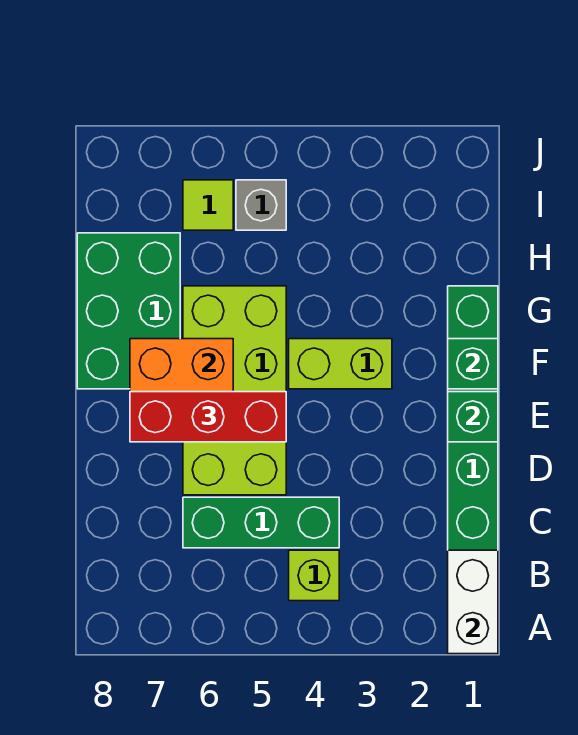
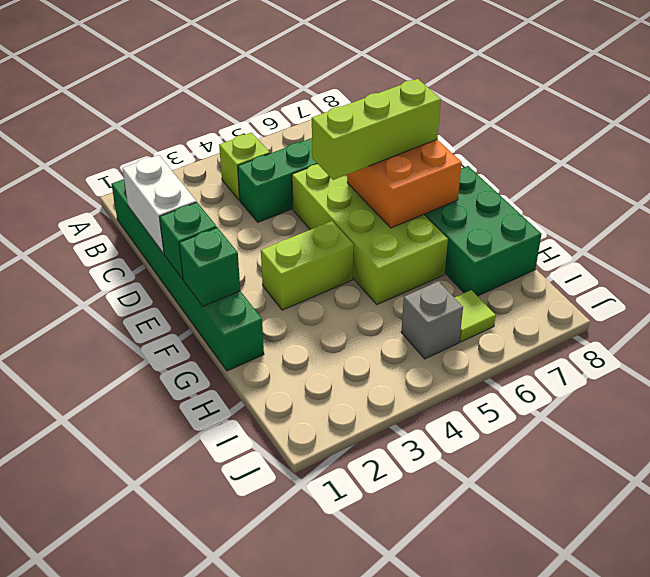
white 1x2 brick [448,550,498,654] -> white 1x2 brick moved to [123,155,196,253]
red 1x3 brick [130,392,286,442] -> lime 1x3 brick [312,79,441,180]

